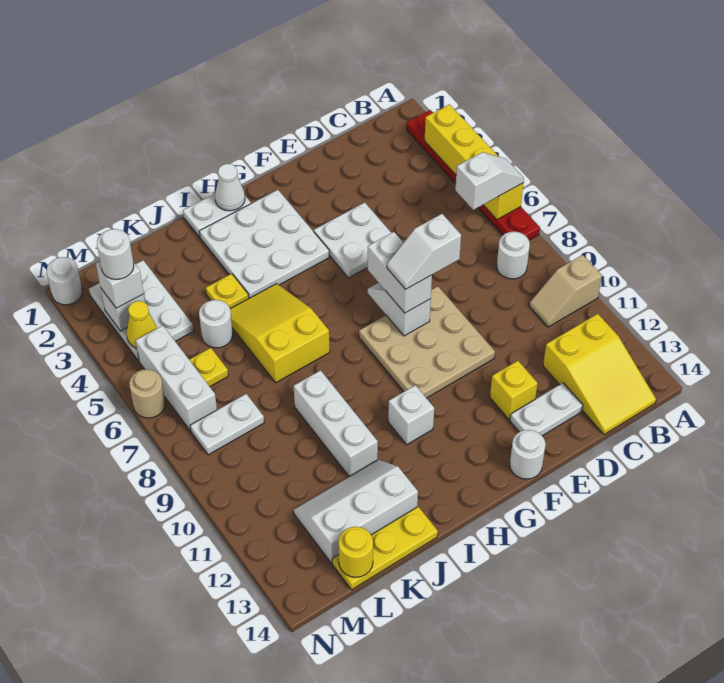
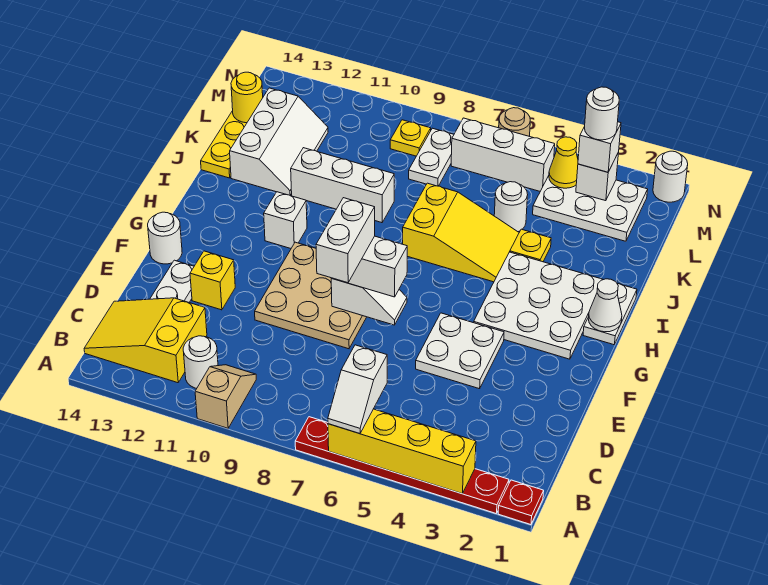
none -> red 1x1 plate [498,480,544,525]
white 1x1 round brick [497,232,530,279] -> white 1x1 round brick moved to [183,336,218,388]
white 1x2 slope [387,214,461,289] -> white 1x2 brick [316,198,375,283]
yellow 1x1 plate [189,348,228,387] -> yellow 1x1 plate moved to [390,120,431,156]

